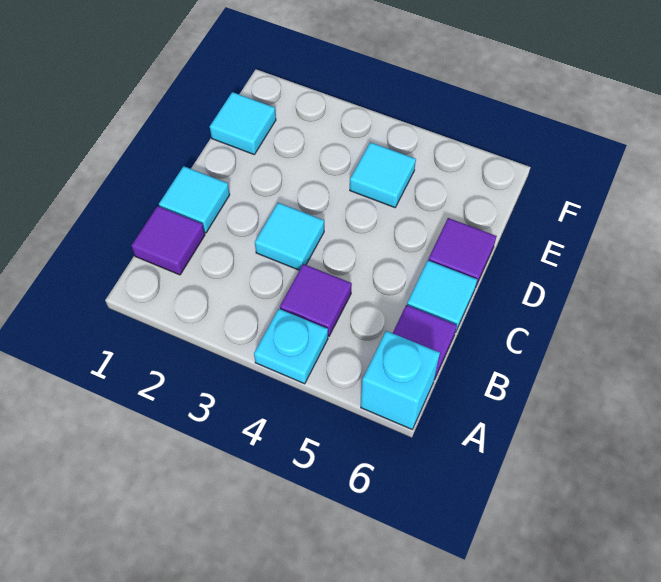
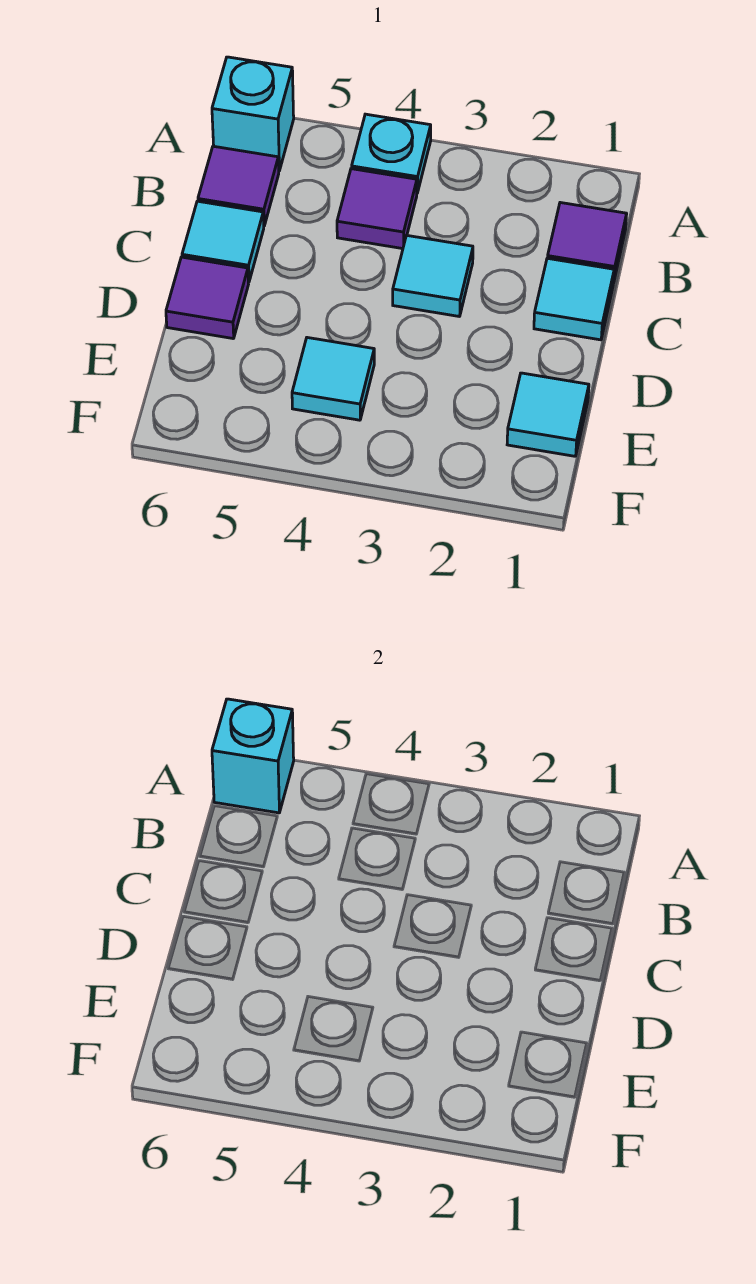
none -> cyan 1x1 brick [212,699,294,813]

